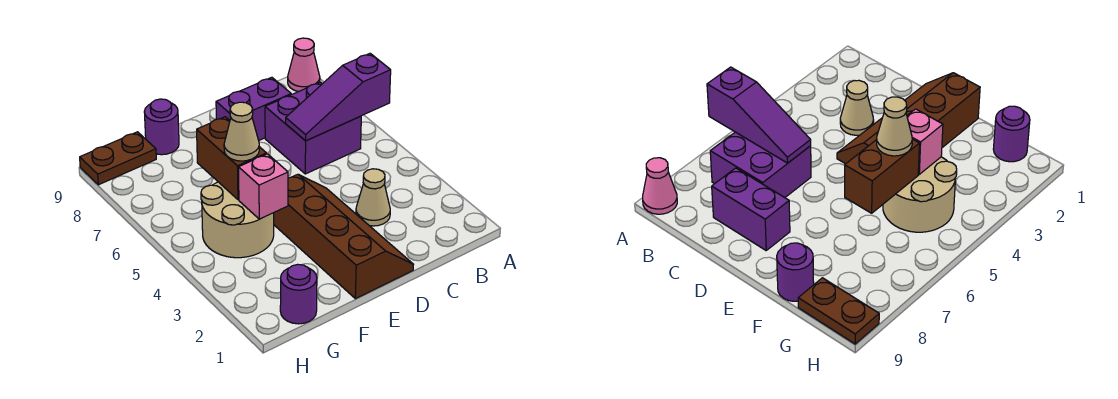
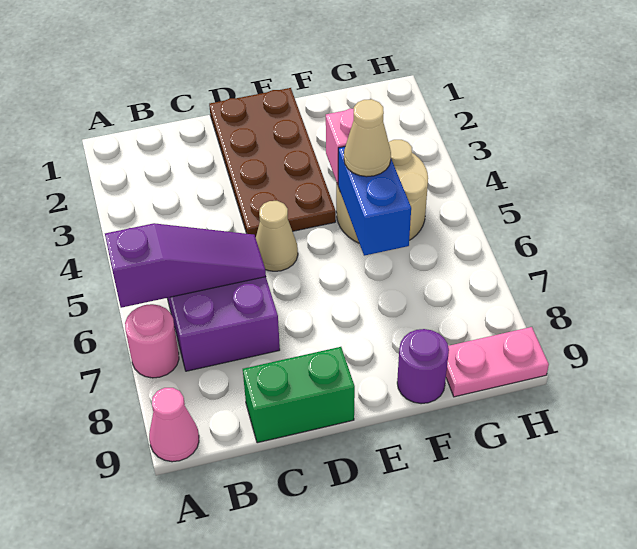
none -> pink 1x1 round brick [125,304,179,378]
tan 1x1 cone [356,169,390,226] -> tan 1x1 cone moved to [256,201,298,271]
purple 1x2 brick [216,77,291,140] -> none
none -> green 1x2 brick [243,347,355,443]
brown 2x4 slope [274,174,413,299] -> brown 2x4 plate [209,88,336,237]
brown 1x2 brick [197,117,266,200] -> blue 1x2 brick [338,147,411,256]
purple 1x1 round brick [280,264,317,324] -> none
brown 1x2 plate [80,132,156,185] -> pink 1x2 plate [446,327,549,397]

